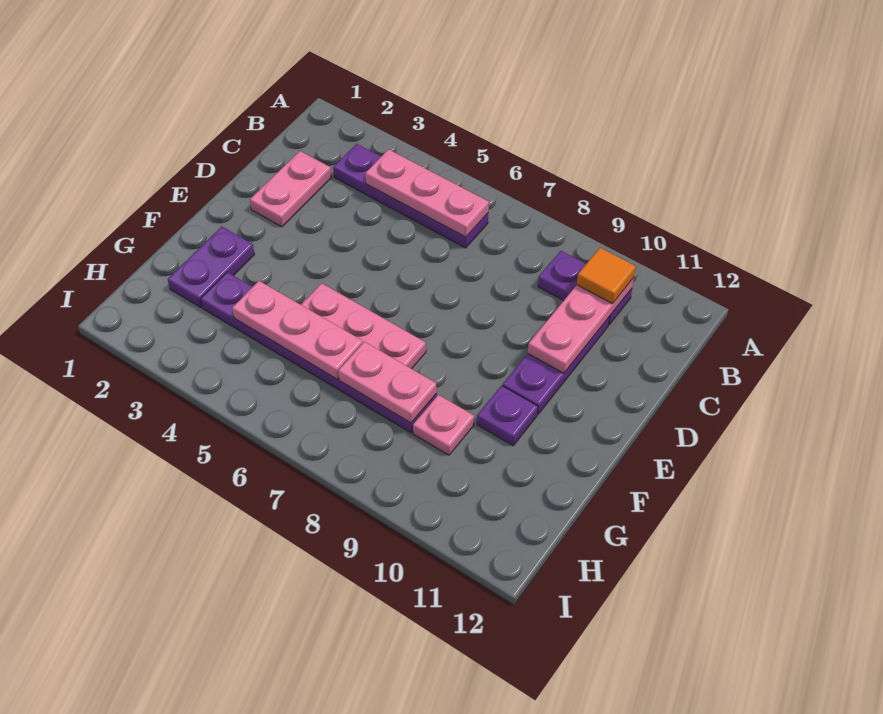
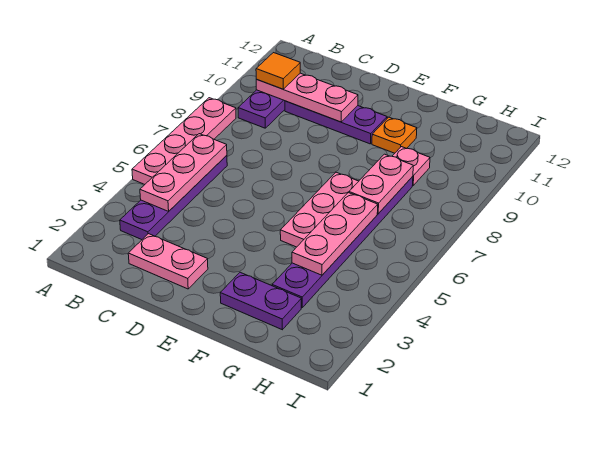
none -> pink 1x4 plate [132,98,236,184]
purple 1x1 plate [477,386,538,446] -> orange 1x1 plate [372,117,417,153]

